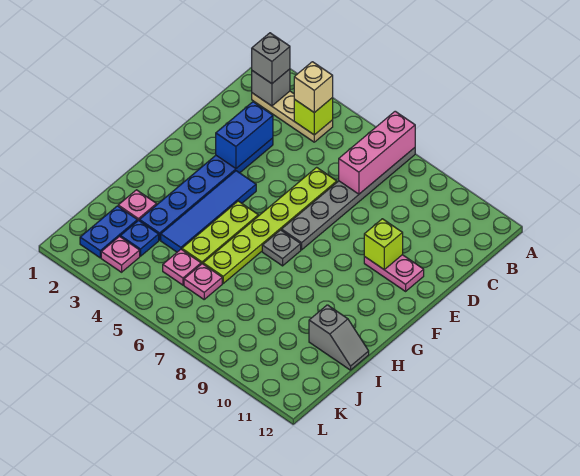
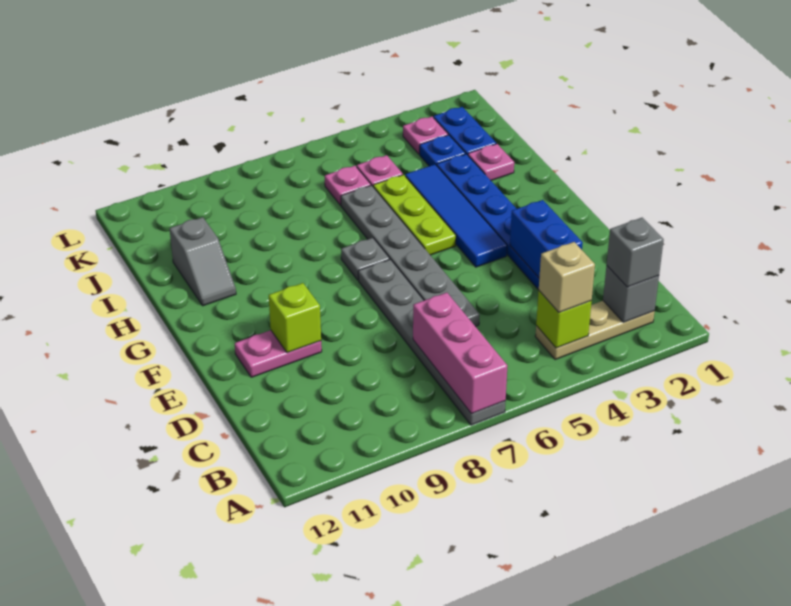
lime 1x6 plate [203,167,337,283] -> grey 1x6 plate [341,185,480,327]
grey 1x2 slope [309,305,369,370] -> grey 1x2 slope turned to [170,217,236,306]

